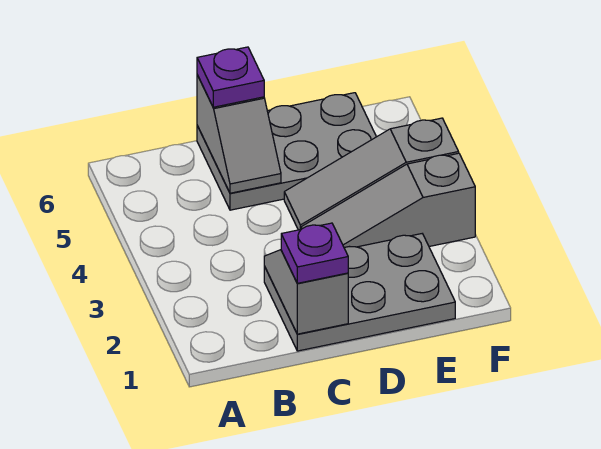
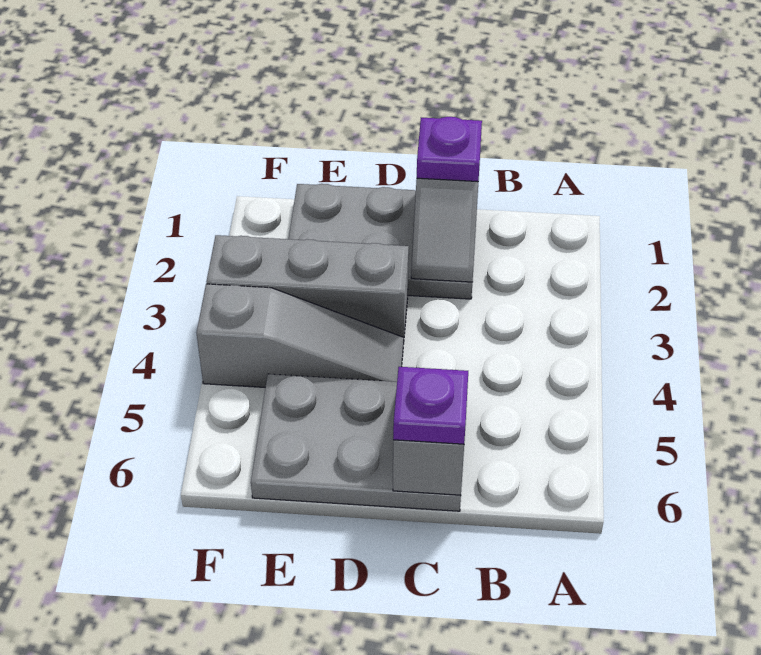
grey 1x3 slope [301,153,475,247] -> grey 1x3 brick [207,235,409,344]

